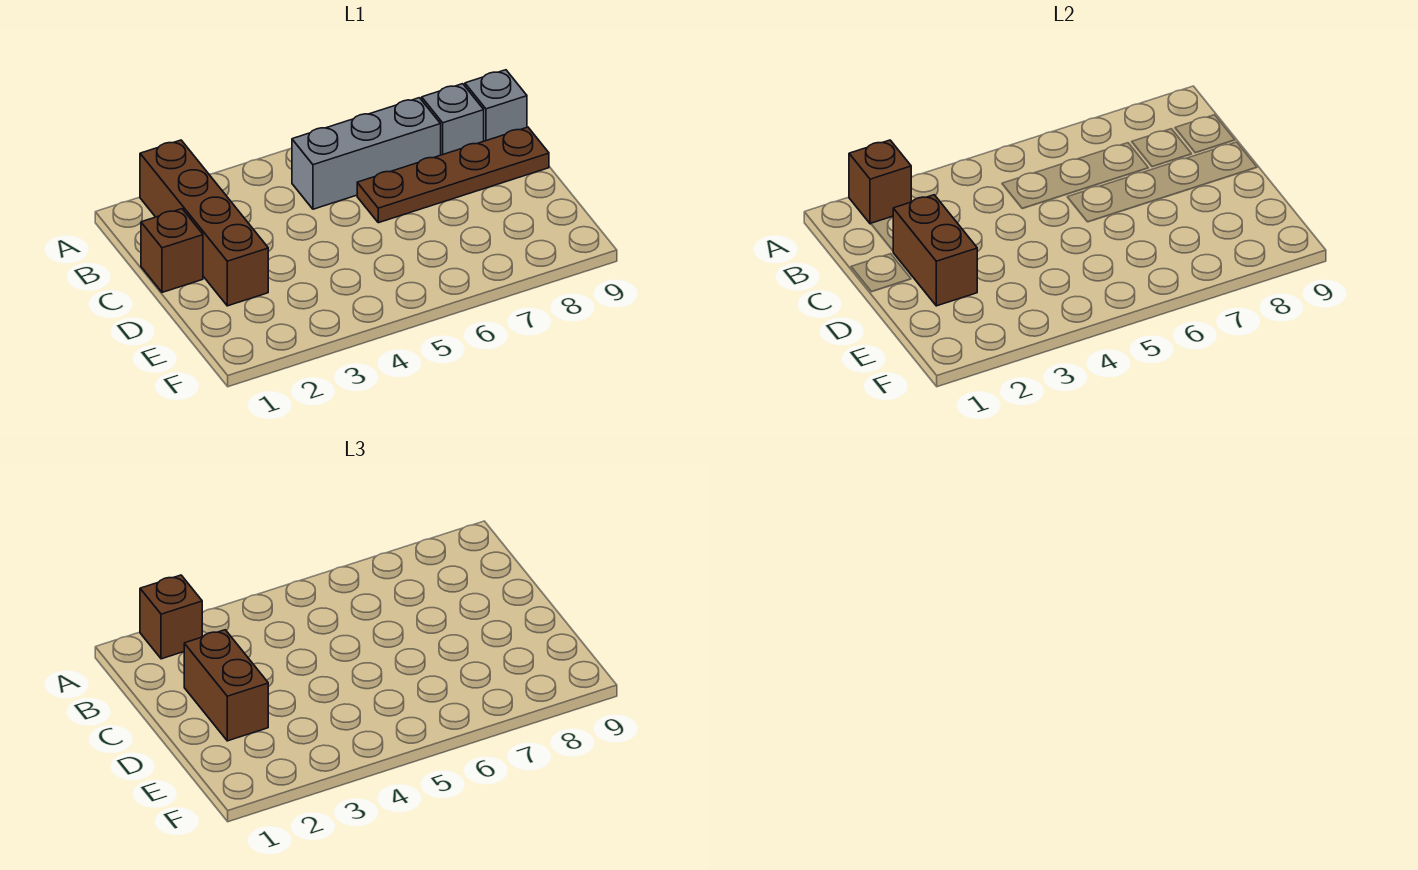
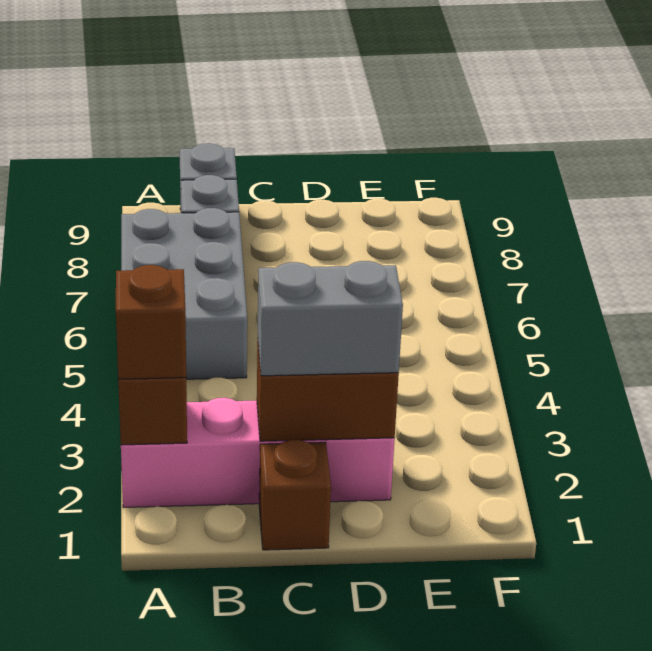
brown 1x4 brick [140,140,268,306] -> pink 1x4 brick [121,398,395,508]
grey 1x3 brick [292,98,441,209] -> grey 2x3 brick [121,208,247,379]
brown 1x2 brick [184,630,268,741] -> grey 1x2 brick [258,261,403,376]
brown 1x4 plate [357,127,549,223] -> none

